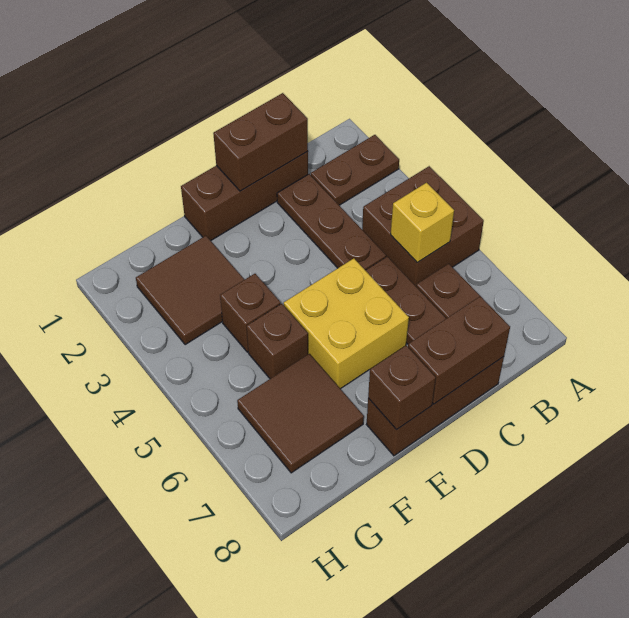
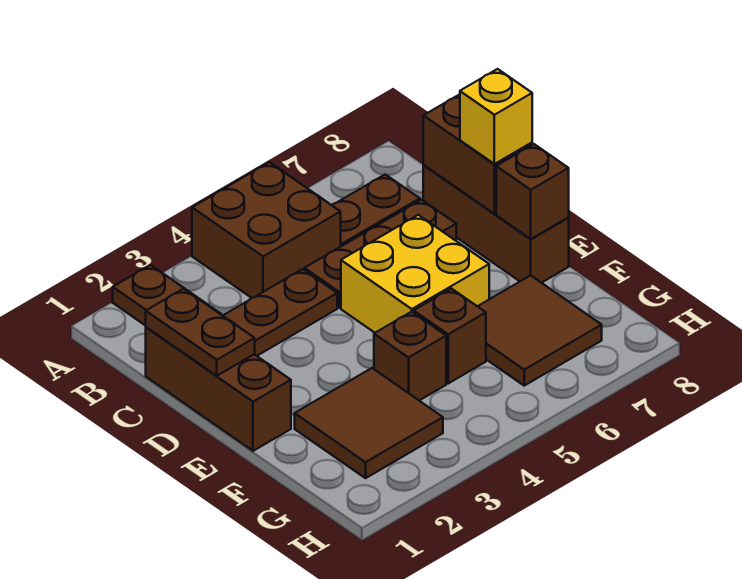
yellow 1x1 brick [391,183,454,262] -> yellow 1x1 brick moved to [460,69,532,164]
brown 1x2 brick [213,93,308,191] -> brown 1x2 plate [146,289,255,376]

